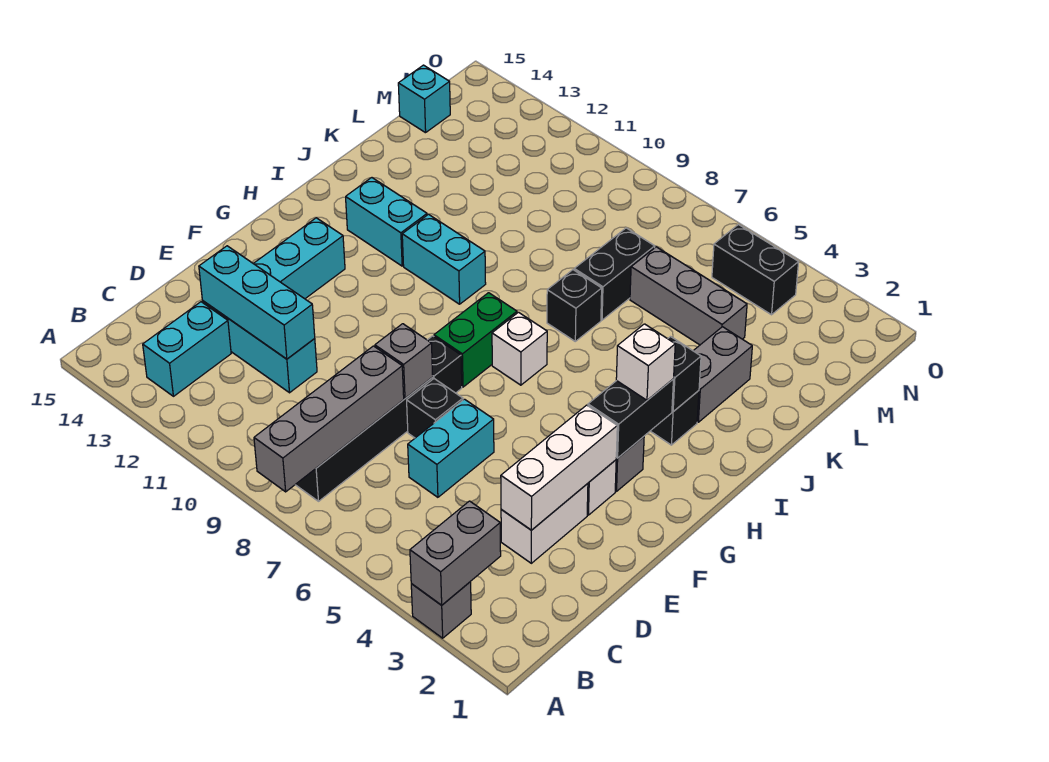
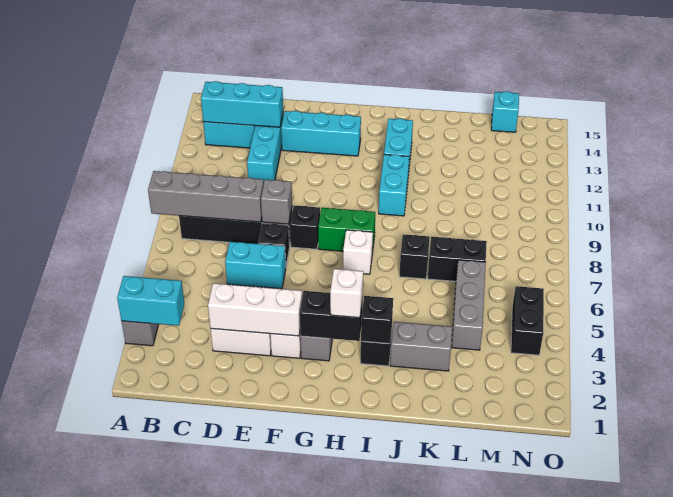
grey 1x2 brick [410,501,501,605] -> cyan 1x2 brick [117,276,184,326]
cyan 1x3 brick [199,246,315,359] -> cyan 1x3 brick turned to [201,81,283,127]

